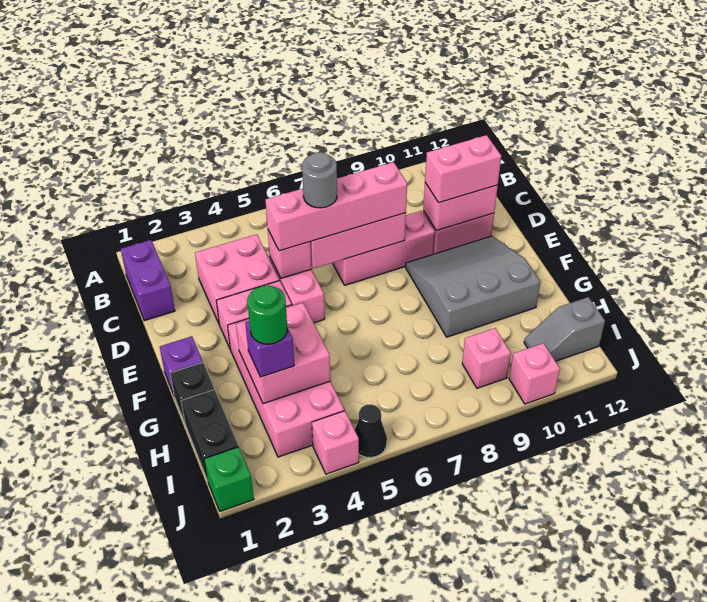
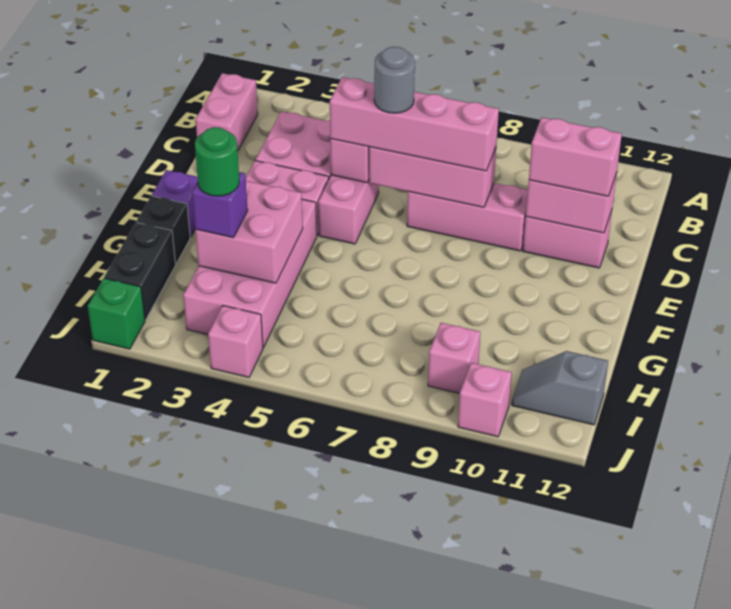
purple 1x2 brick [121,240,175,321] -> pink 1x2 brick [195,73,258,151]
grey 3x3 slope [406,236,541,337] -> none
black 1x1 cone [355,404,387,458] -> none

